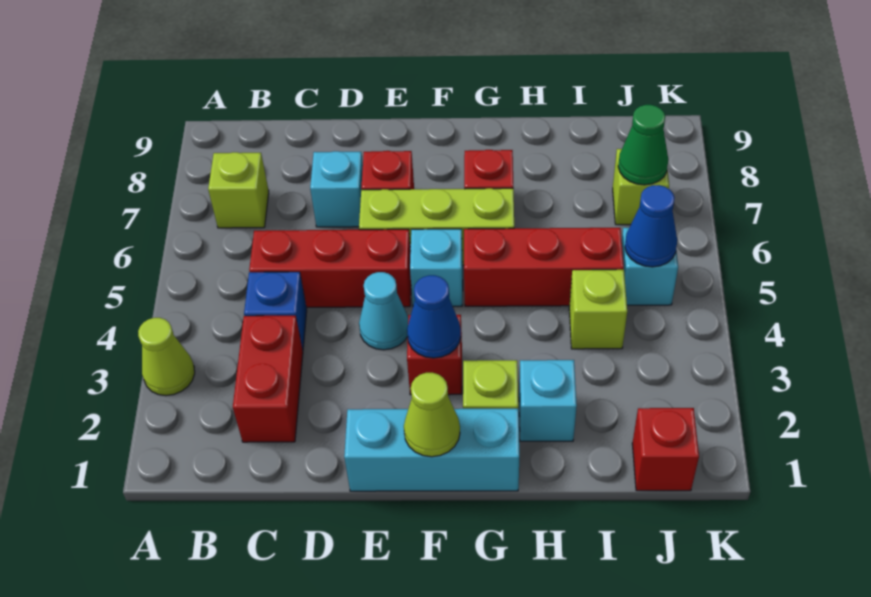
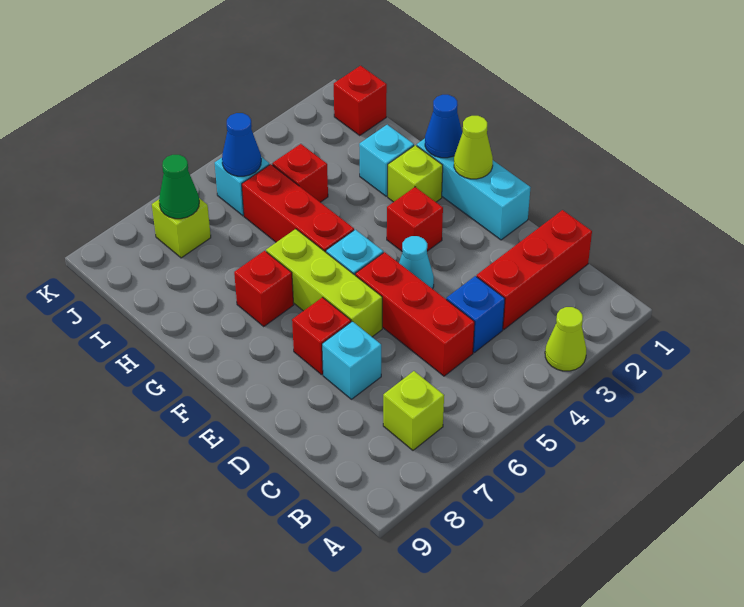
red 1x2 brick [233,316,303,442] -> red 1x3 brick [477,210,592,329]
blue 1x1 cone [407,275,461,358] -> blue 1x1 cone moved to [425,95,463,158]
lime 1x1 brick [569,270,627,349] -> red 1x1 brick [272,144,328,202]

